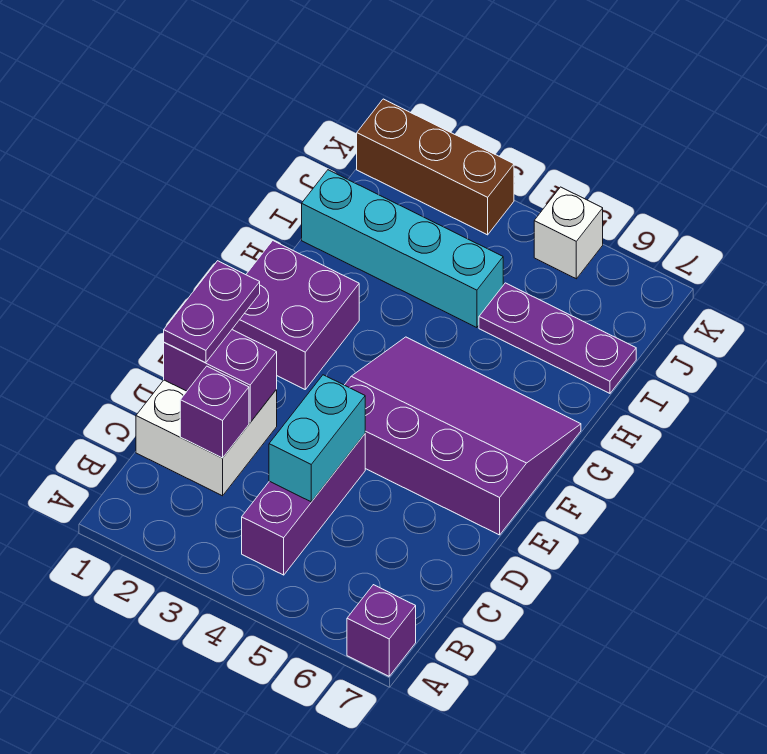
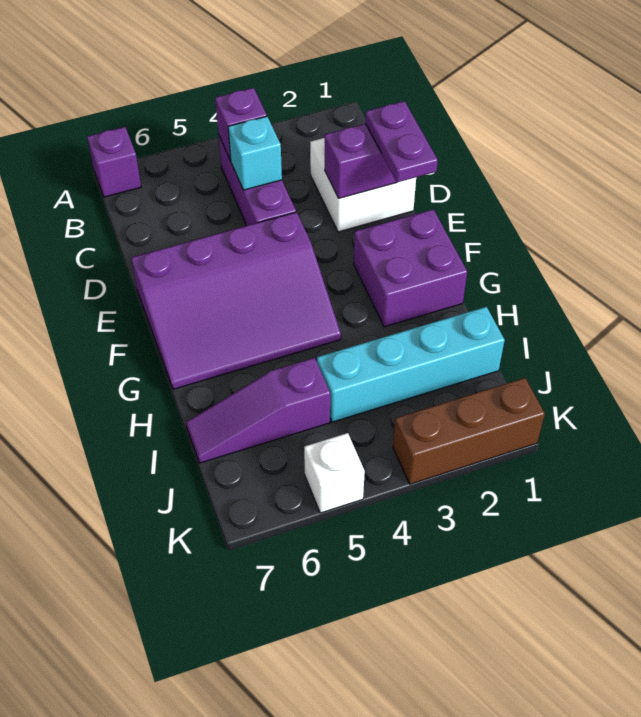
purple 1x1 brick [180,366,249,458] -> purple 1x1 brick moved to [215,88,267,161]
cyan 1x2 brick [269,375,365,502] -> cyan 1x1 brick [228,116,282,190]
purple 1x3 plate [479,283,636,393] -> purple 1x3 slope [186,358,330,463]

